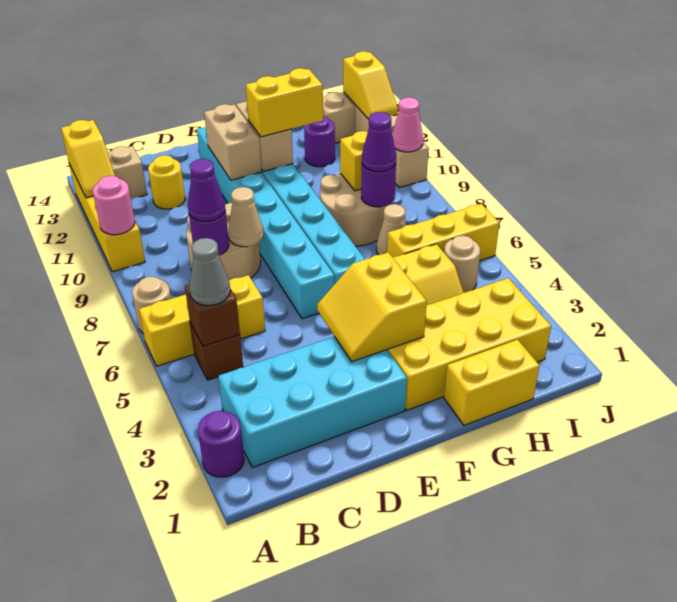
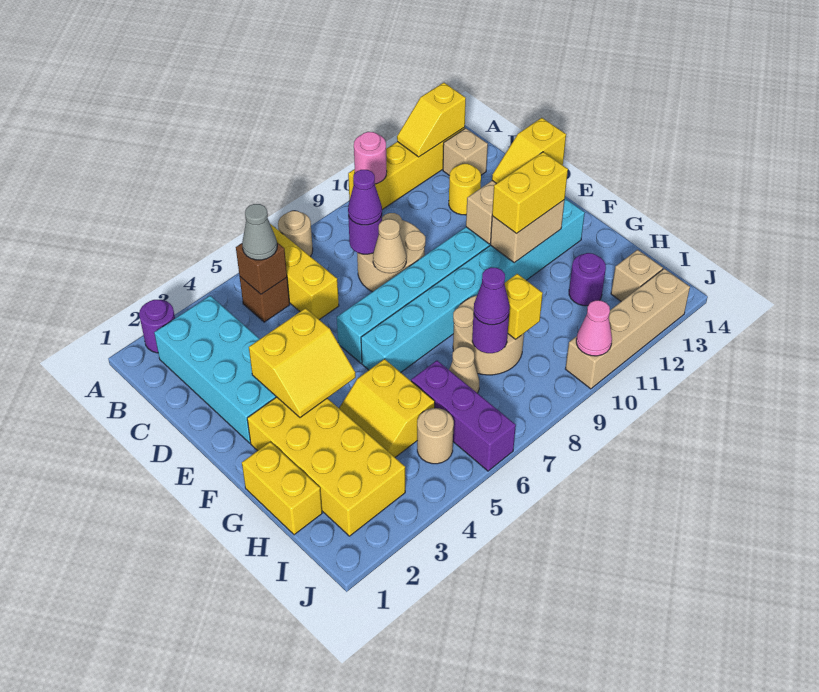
yellow 2x2 slope [317,252,427,362] -> yellow 2x2 slope turned to [249,308,356,418]
yellow 1x2 brick [246,68,323,137] -> yellow 1x2 brick turned to [492,152,568,234]
yellow 1x3 brick [387,204,499,261] -> purple 1x3 brick [411,361,516,471]
yellow 1x2 slope [343,51,398,119] -> yellow 1x2 slope moved to [492,118,566,184]

